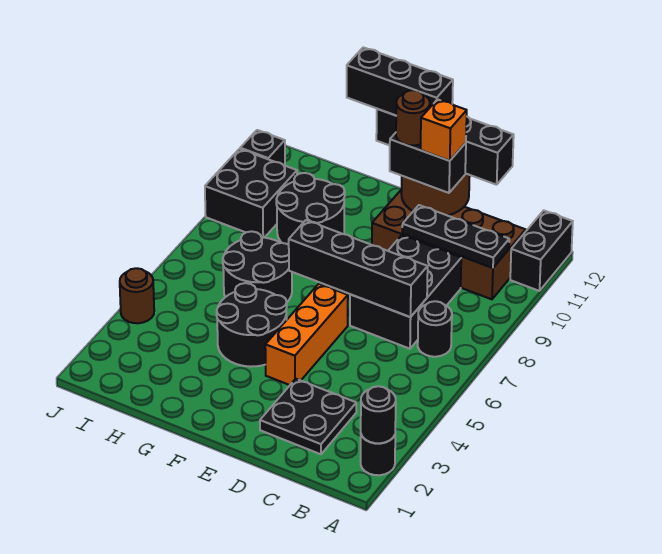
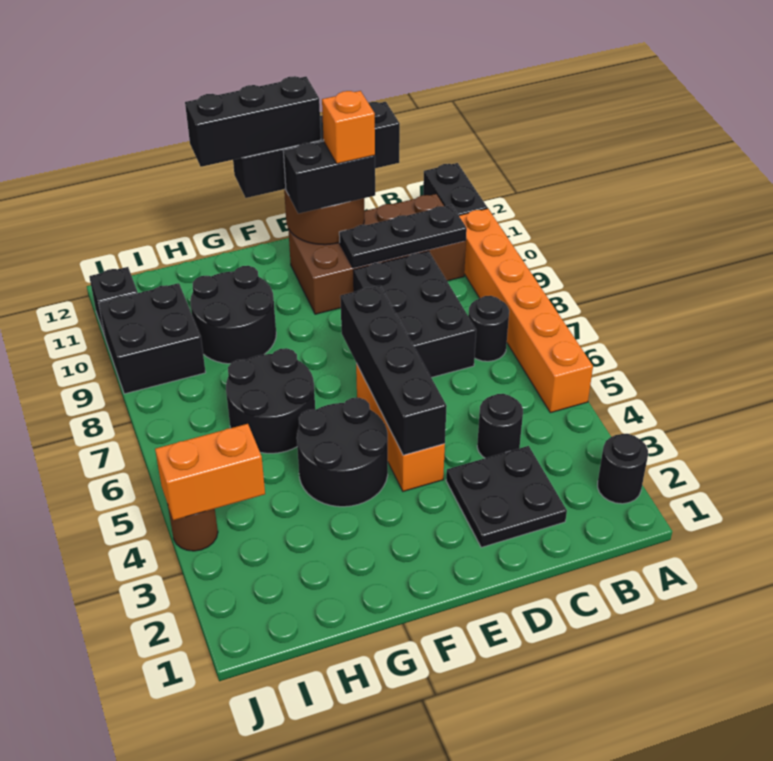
black 1x1 round brick [361,386,396,443] -> black 1x1 round brick moved to [477,394,523,458]
none -> orange 1x6 brick [459,209,593,413]
black 1x4 brick [289,220,428,317] -> black 1x4 brick turned to [340,286,447,455]
brown 1x1 round brick [396,90,430,146] -> none
none -> orange 1x2 brick [155,424,265,520]

